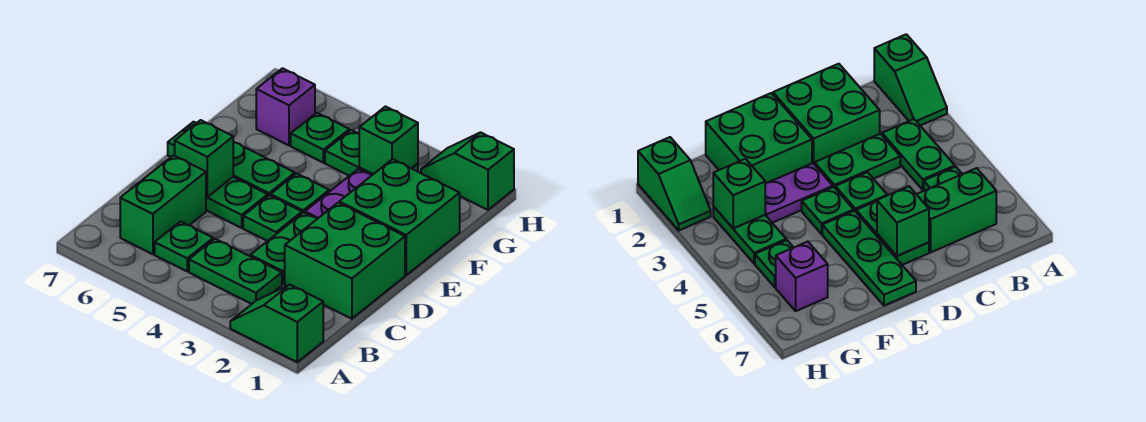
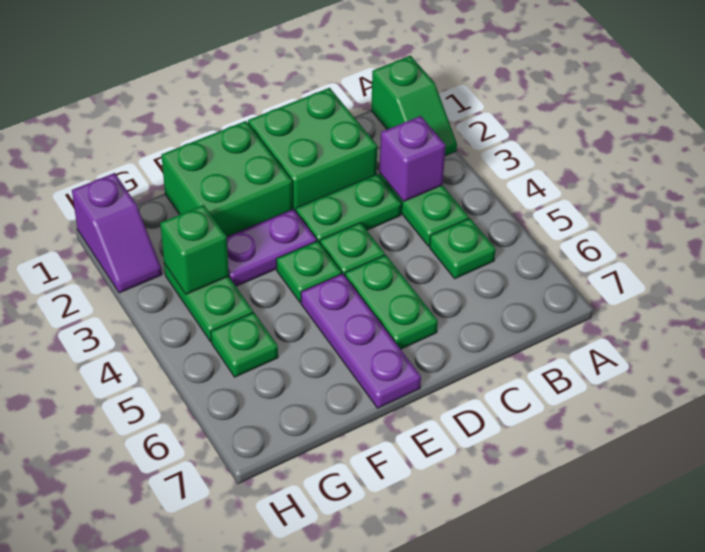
green 1x2 brick [120,155,206,254] -> none
green 1x1 brick [175,120,233,197] -> none
green 1x3 plate [168,122,295,196] -> purple 1x3 plate [301,274,421,408]
purple 1x1 brick [256,68,315,145] -> purple 1x1 brick moved to [380,116,446,202]
green 1x2 slope [421,132,514,210] -> purple 1x2 slope [72,173,162,293]

